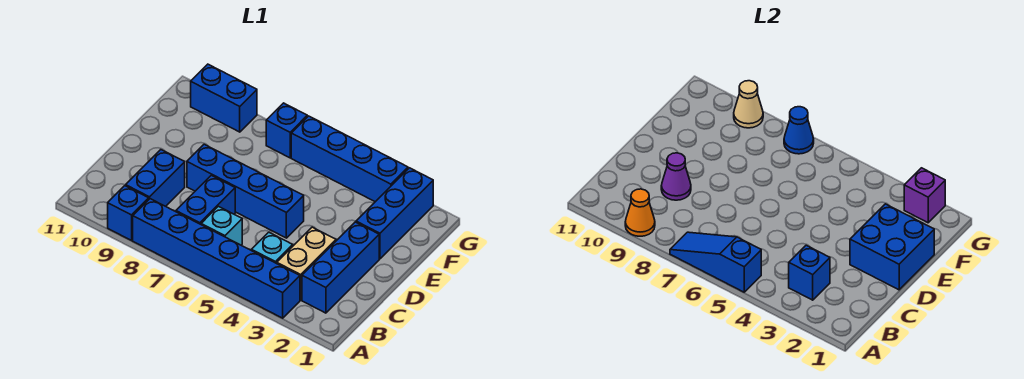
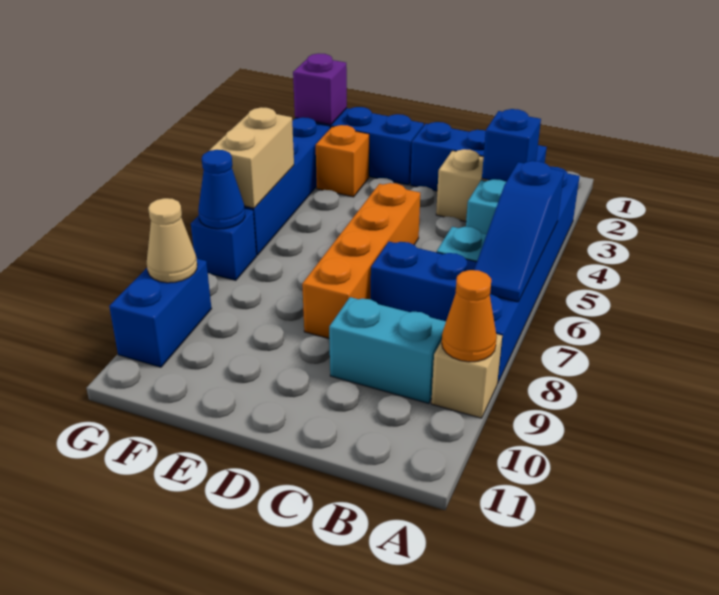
blue 1x1 brick [108,186,149,240] -> tan 1x1 brick [431,334,502,418]
blue 1x2 brick [126,150,185,206] -> cyan 1x2 brick [329,297,446,404]
purple 1x1 cone [661,153,691,200] -> none
blue 2x2 brick [850,204,934,290] -> none
blue 1x4 brick [187,144,304,238] -> orange 1x4 brick [302,183,420,338]
none -> orange 1x1 brick [316,125,369,197]
none -> tan 1x2 brick [209,107,294,208]

